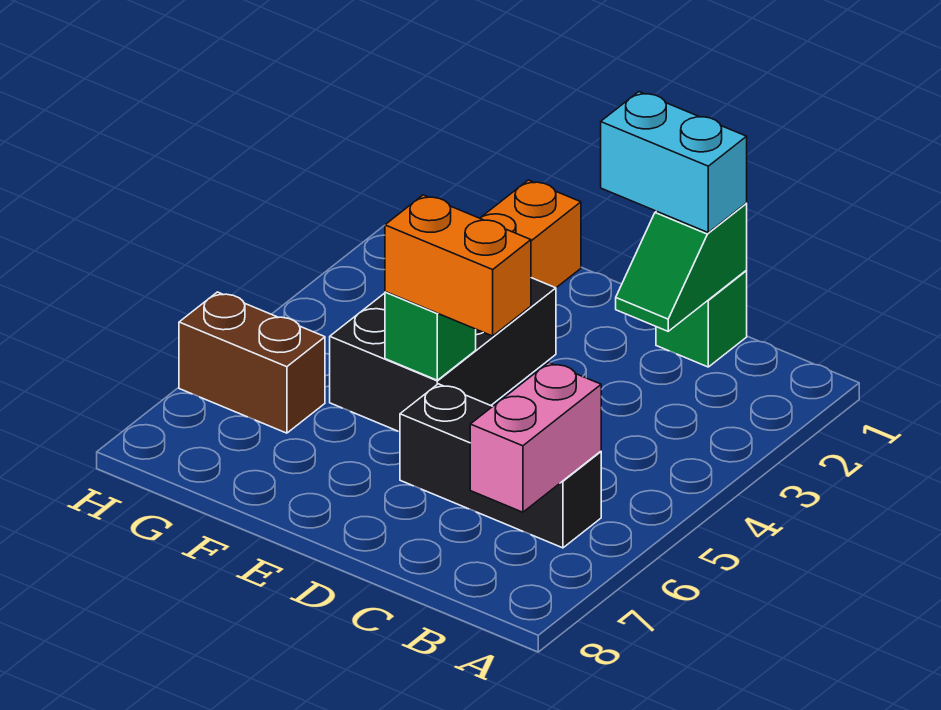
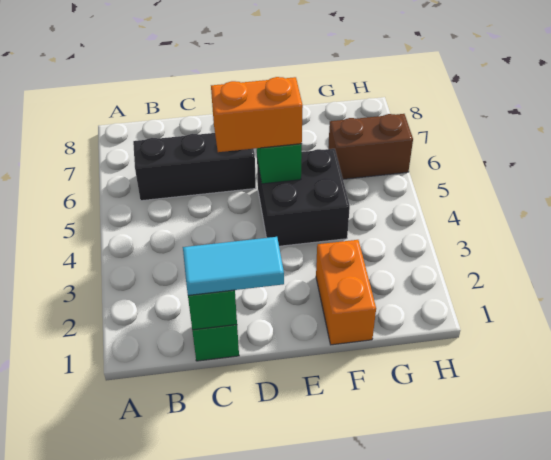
pink 1x2 brick [470,363,601,512] -> none
cyan 1x2 brick [601,92,747,233] -> cyan 1x2 tile [183,237,284,295]
black 2x3 brick [330,278,556,432] -> black 2x2 brick [257,149,350,246]

